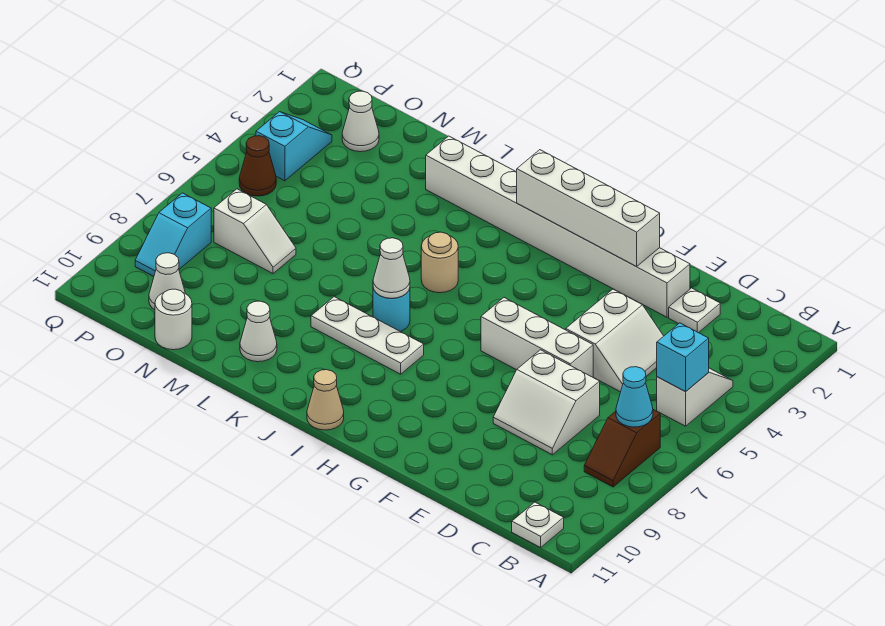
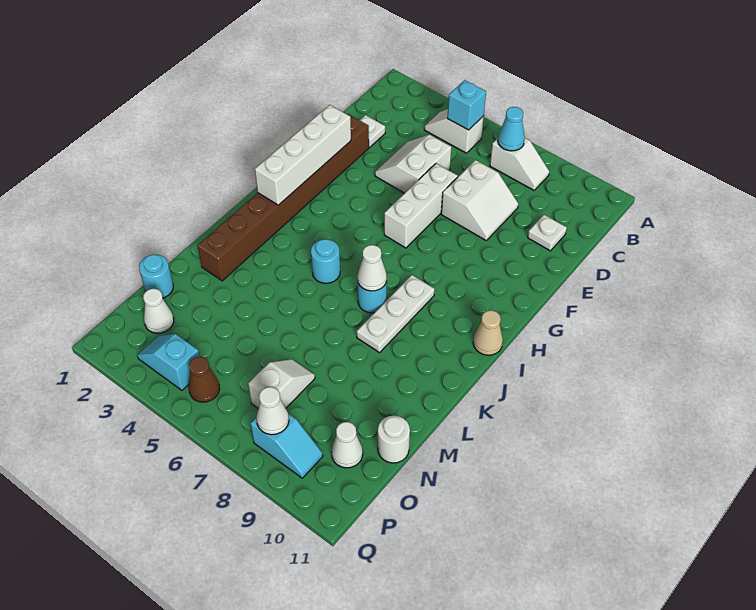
brown 1x2 slope [584,410,660,487] -> white 1x2 slope [490,138,549,190]
white 1x1 plate [512,502,564,547] -> white 1x1 plate moved to [528,215,567,251]
white 2x2 slope [566,289,663,392] -> white 2x2 slope turned to [375,135,451,193]
white 1x8 brick [426,136,690,317] -> brown 1x8 brick [198,114,369,281]
tan 1x1 round brick [421,232,458,293] -> cyan 1x1 round brick [311,239,340,283]
white 1x1 cone [240,301,277,362] -> white 1x1 cone moved to [257,387,289,435]
none -> cyan 1x1 round brick [139,255,173,298]

